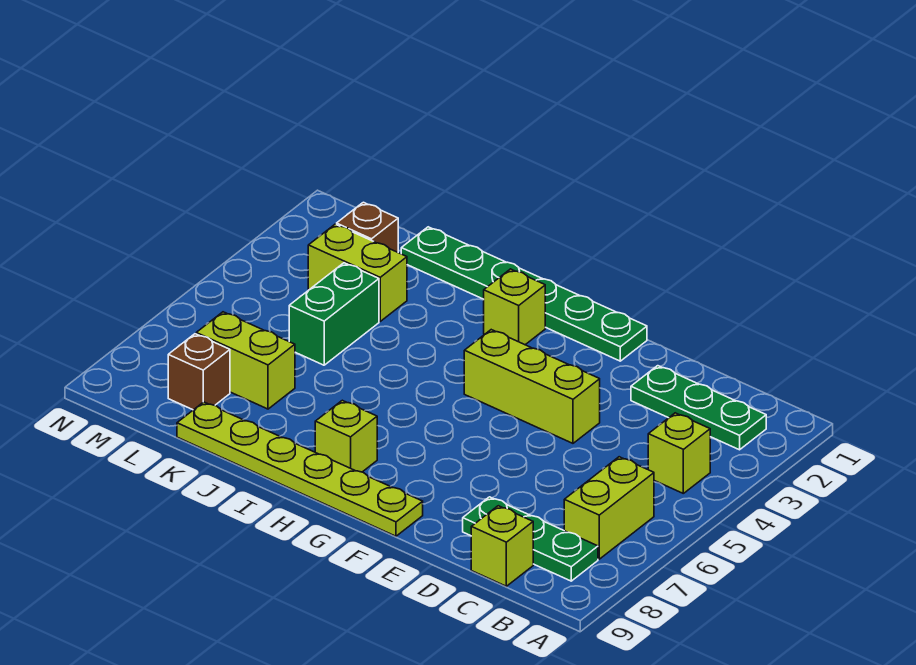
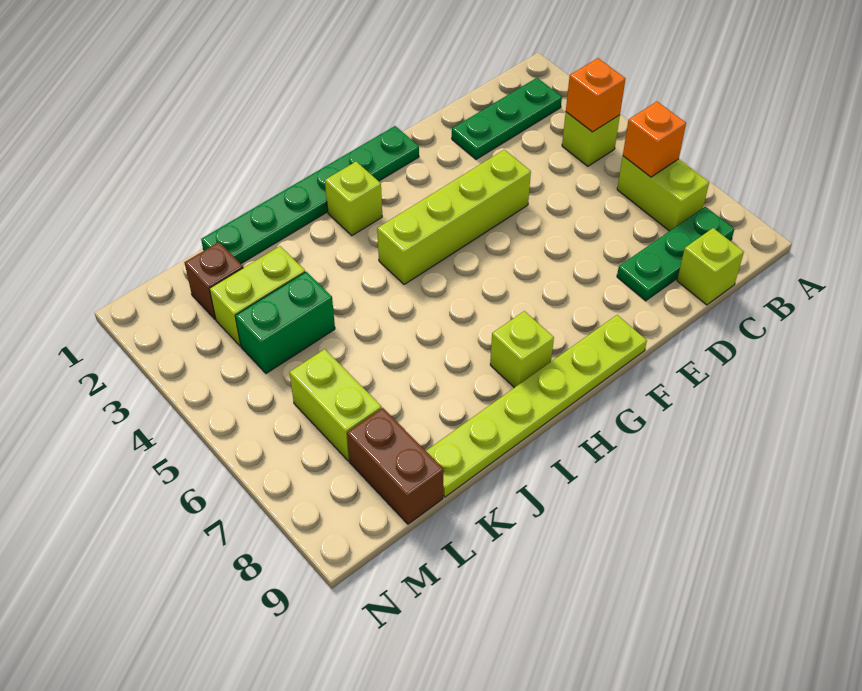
none -> orange 1x1 brick [566,58,625,132]
none -> orange 1x1 brick [623,102,686,177]
lime 1x3 brick [464,330,600,443] -> lime 1x4 brick [377,150,531,285]
green 1x2 brick [289,263,379,365] -> green 1x2 brick turned to [235,272,335,373]
lime 1x2 brick [196,312,295,409] -> lime 1x2 brick turned to [289,349,382,461]
brown 1x1 brick [168,334,230,410] -> brown 1x2 brick [347,408,443,524]

